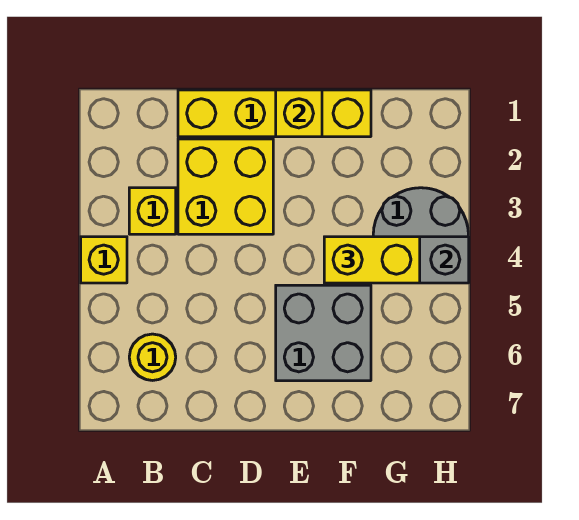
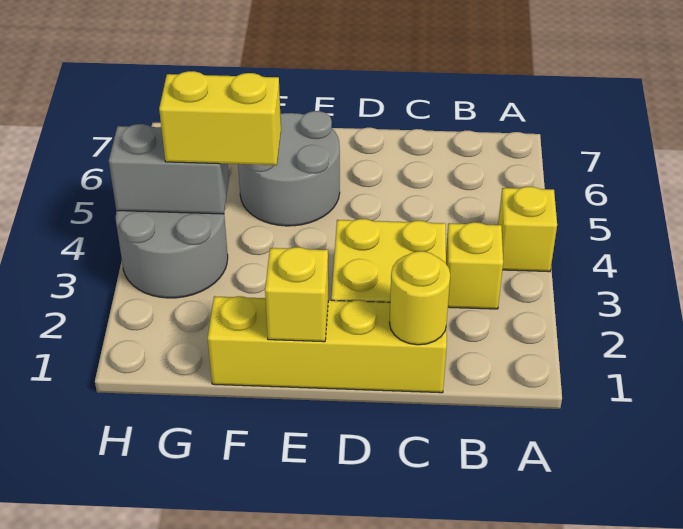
yellow 1x1 round brick [129,334,176,380] -> yellow 1x1 round brick moved to [389,251,450,345]
grey 2x2 brick [276,285,371,381] -> grey 2x2 round brick [238,111,340,226]

